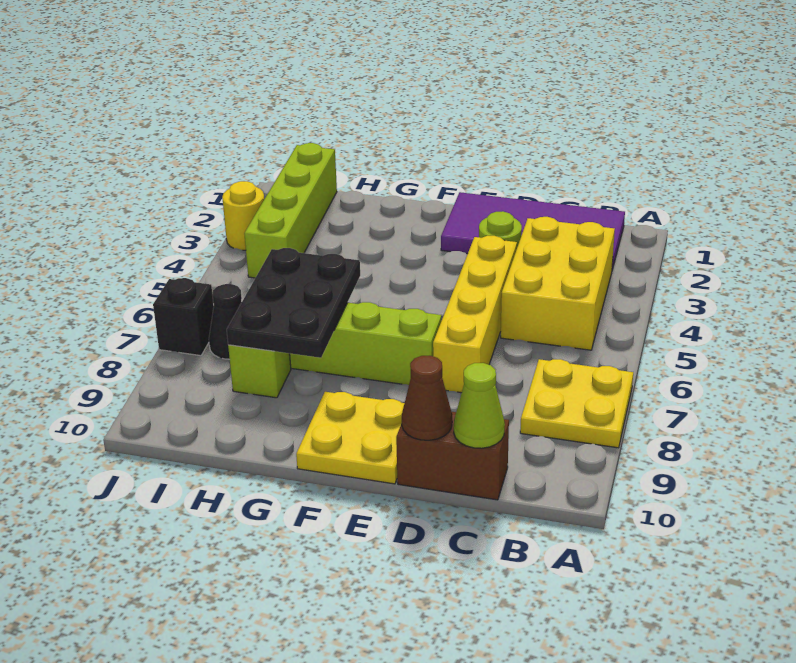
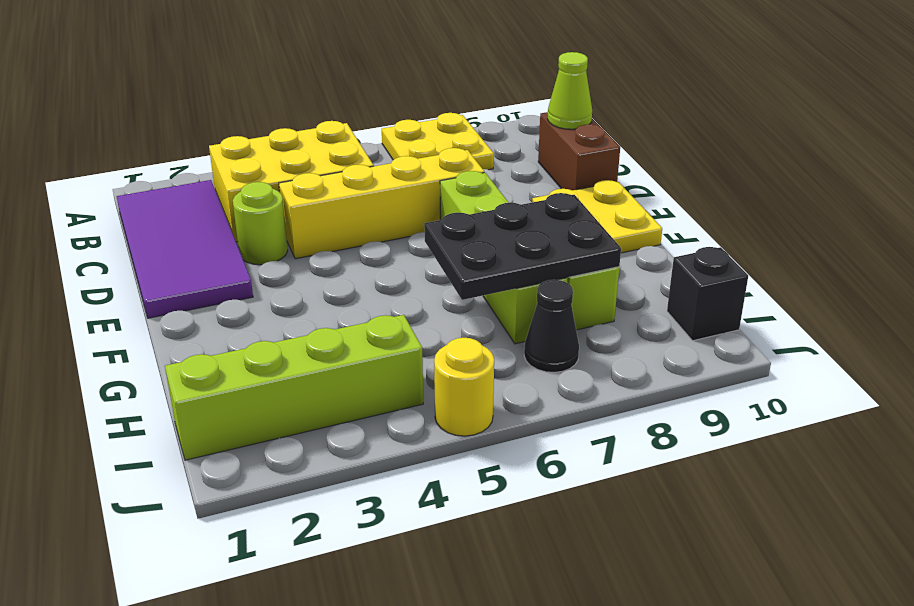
brown 1x1 cone [402,356,452,440] -> none
yellow 1x1 round brick [222,181,264,250] -> yellow 1x1 round brick moved to [434,338,494,436]
black 1x1 brick [153,278,214,356] -> black 1x1 brick moved to [667,247,748,341]

